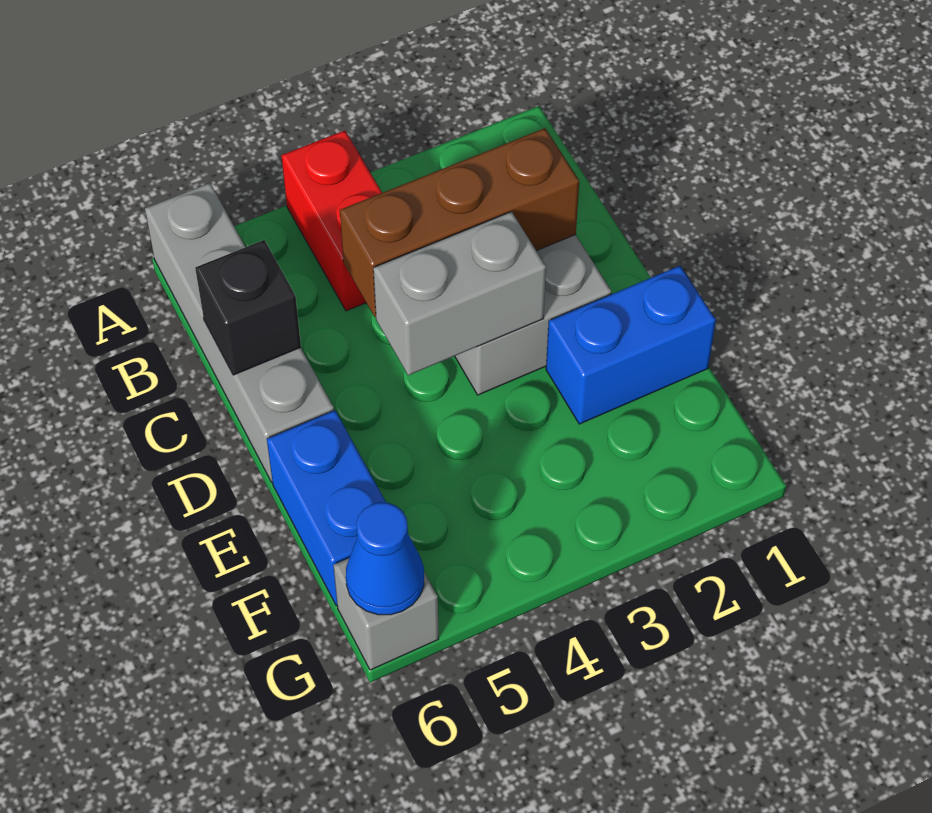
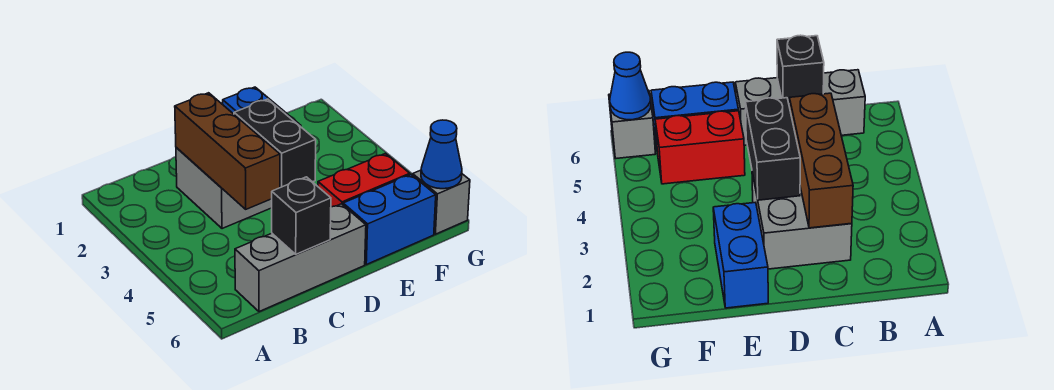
red 1x2 brick [282,130,382,311] -> red 1x2 brick moved to [318,154,410,207]
grey 1x4 brick [145,183,334,482] -> grey 1x3 brick [235,204,366,312]
grey 1x2 brick [373,212,546,375] -> black 1x2 brick [234,99,316,188]

